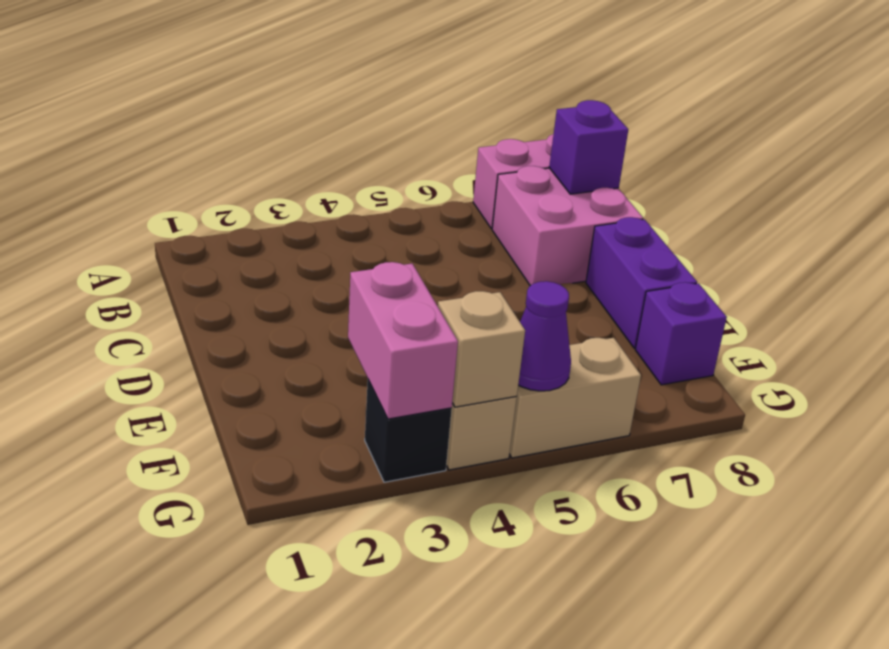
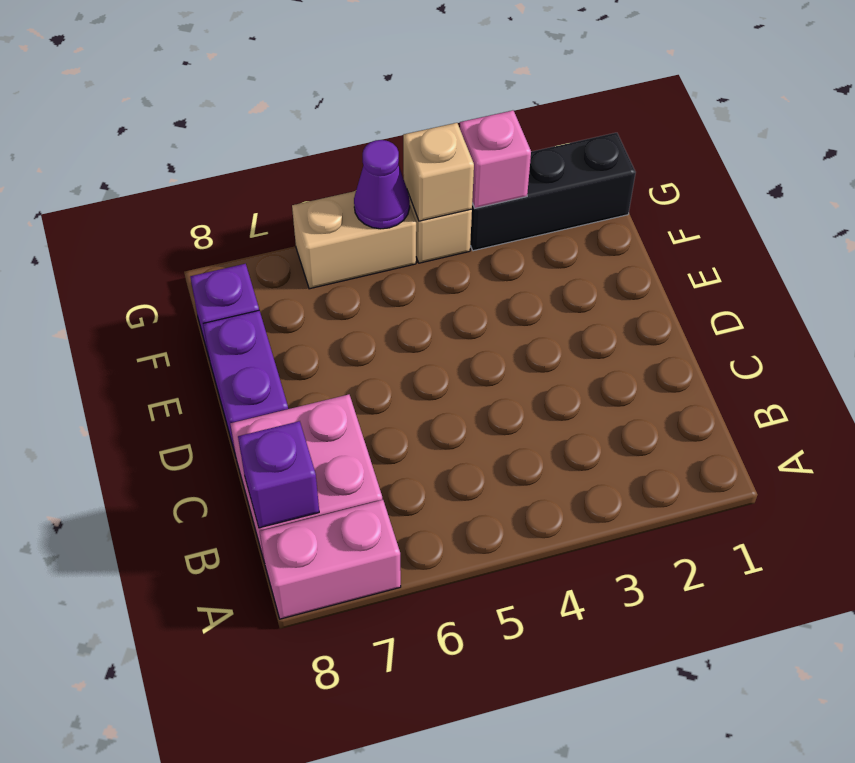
pink 1x2 brick [348,262,458,419] -> pink 1x1 brick [460,110,531,208]
black 1x1 brick [365,379,452,482] -> black 1x3 brick [470,133,636,251]

